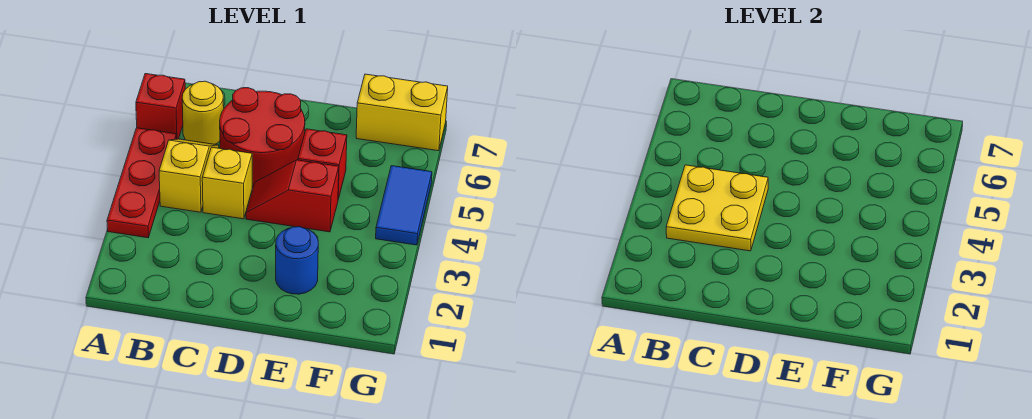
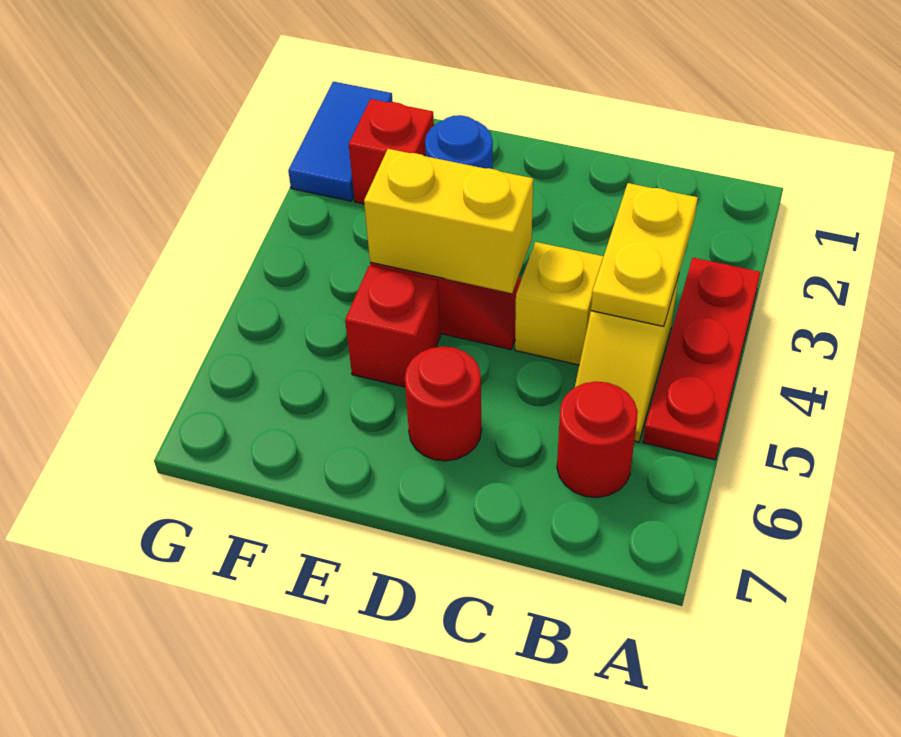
red 1x1 brick [136,74,185,139] -> red 1x1 brick moved to [349,99,434,204]
yellow 2x2 plate [666,165,768,251] -> yellow 1x2 plate [591,183,698,326]
yellow 1x1 round brick [182,81,224,144] -> red 1x1 round brick [557,382,638,497]
red 2x2 round brick [220,88,305,187] -> red 1x1 round brick [405,346,482,461]
yellow 1x2 brick [356,74,448,151] -> yellow 1x2 brick moved to [364,149,533,293]
blue 1x2 tile [376,166,432,245] -> blue 1x2 tile moved to [288,82,393,201]

